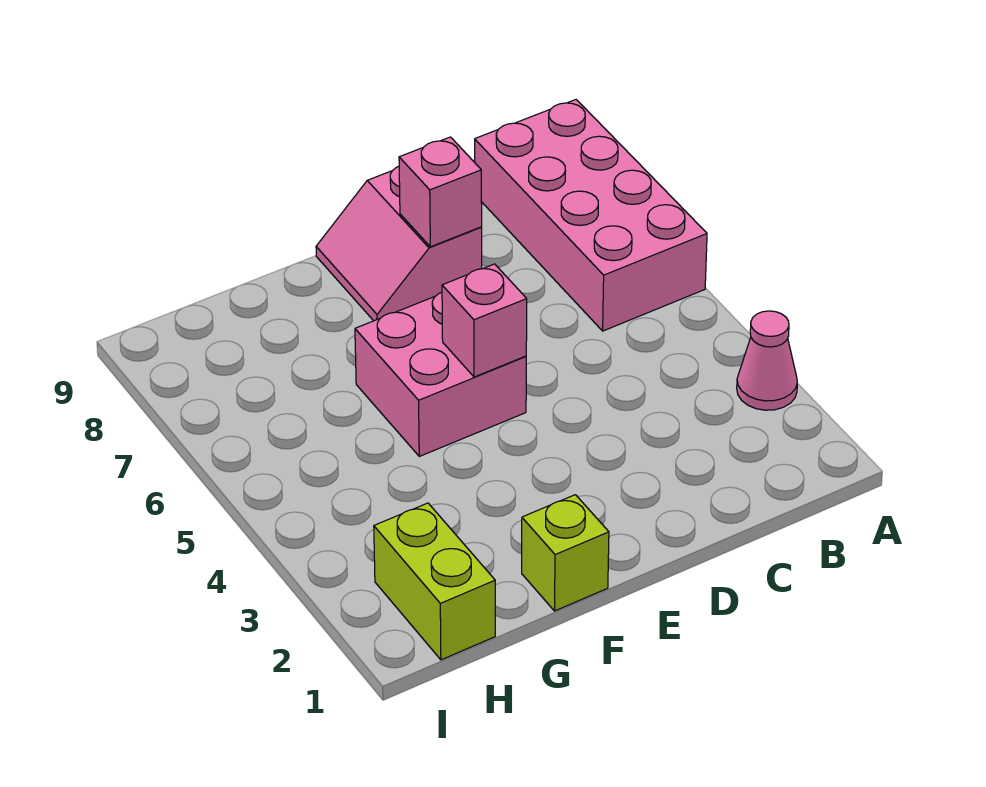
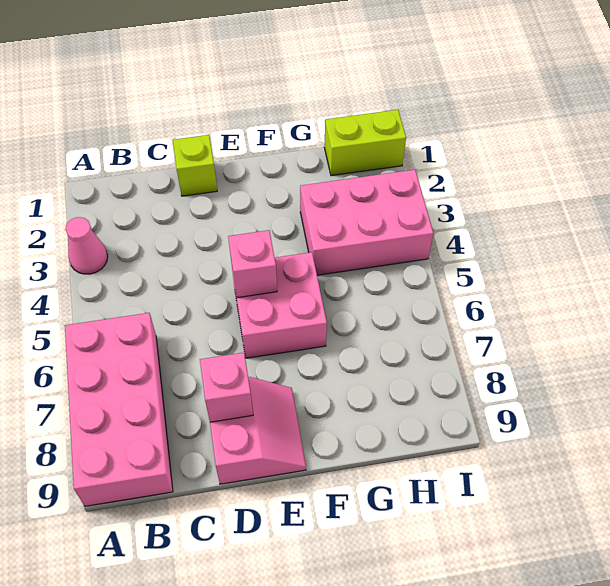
lime 1x1 brick [522,495,609,611] -> lime 1x1 brick moved to [173,135,217,196]
none -> pink 2x3 brick [300,170,433,275]
lime 1x2 brick [374,503,495,660] -> lime 1x2 brick turned to [324,110,406,176]

